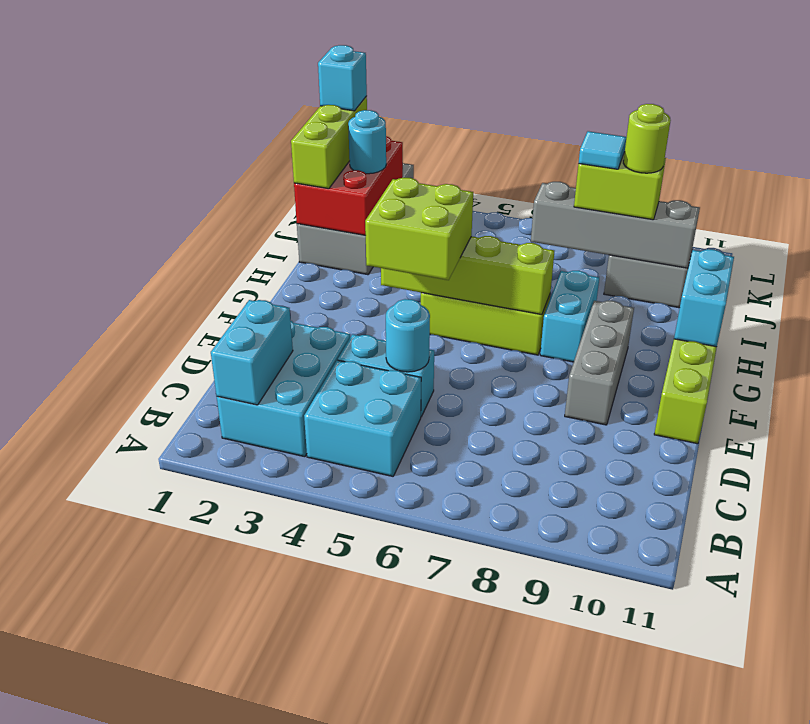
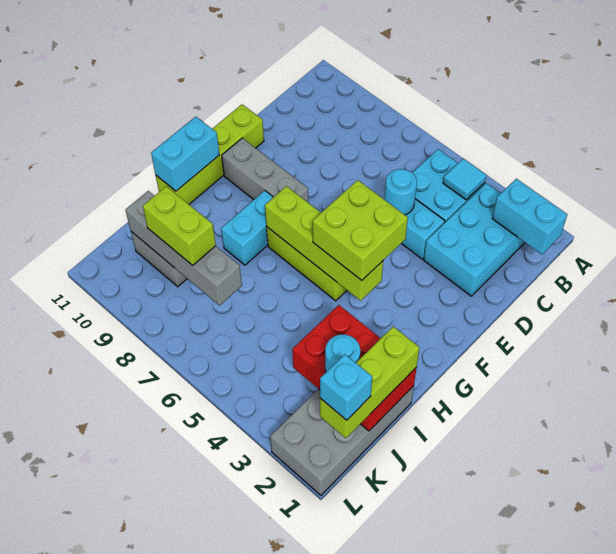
cyan 1x2 brick [211,300,293,405] -> cyan 1x2 brick turned to [492,179,567,254]
grey 1x3 brick [565,301,634,425] -> grey 1x3 brick turned to [222,138,308,202]
red 2x3 brick [294,136,403,235] -> red 2x3 brick turned to [292,305,417,431]
cyan 1x1 tile [579,131,626,169] -> cyan 1x1 tile moved to [443,158,486,200]
lime 1x1 round brick [623,104,671,173] -> none

